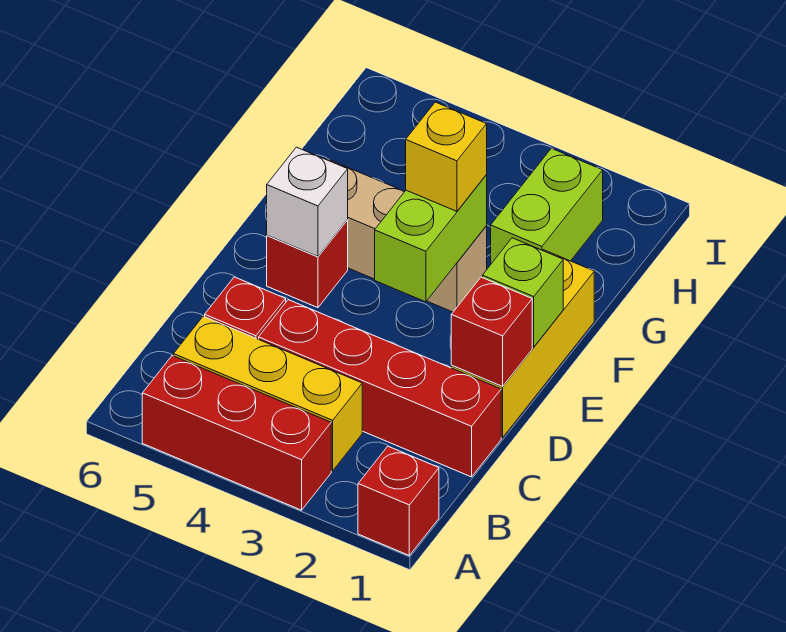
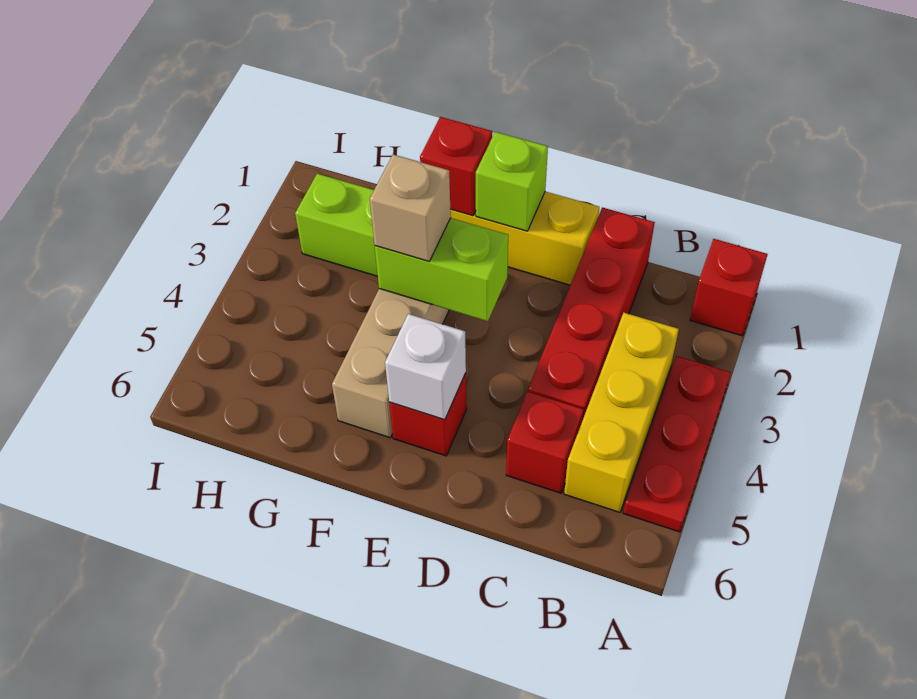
red 1x3 brick [142,356,331,510] -> red 1x3 plate [623,356,731,532]
red 1x1 brick [451,277,532,386] -> red 1x1 brick moved to [420,117,492,216]
yellow 1x1 brick [406,102,487,211] -> tan 1x1 brick [370,155,451,261]

